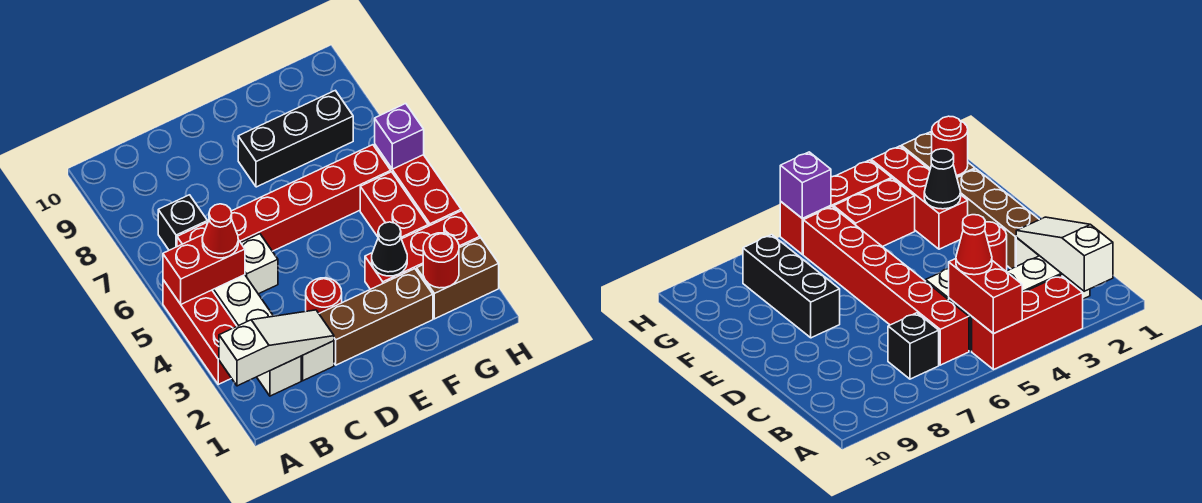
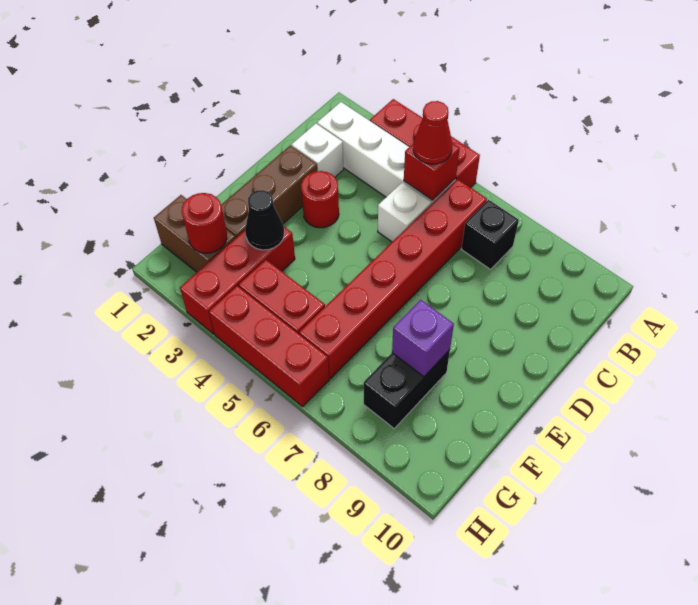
white 1x3 slope [219,310,334,386] -> none
red 1x2 brick [163,235,245,304] -> red 1x1 brick [404,143,460,200]
black 1x3 brick [238,90,353,187] -> black 1x2 brick [364,350,450,429]
brown 1x2 brick [417,238,499,319] -> brown 1x2 brick turned to [154,195,236,272]
purple 1x1 brick [375,104,424,169] -> purple 1x1 brick moved to [392,300,454,377]

